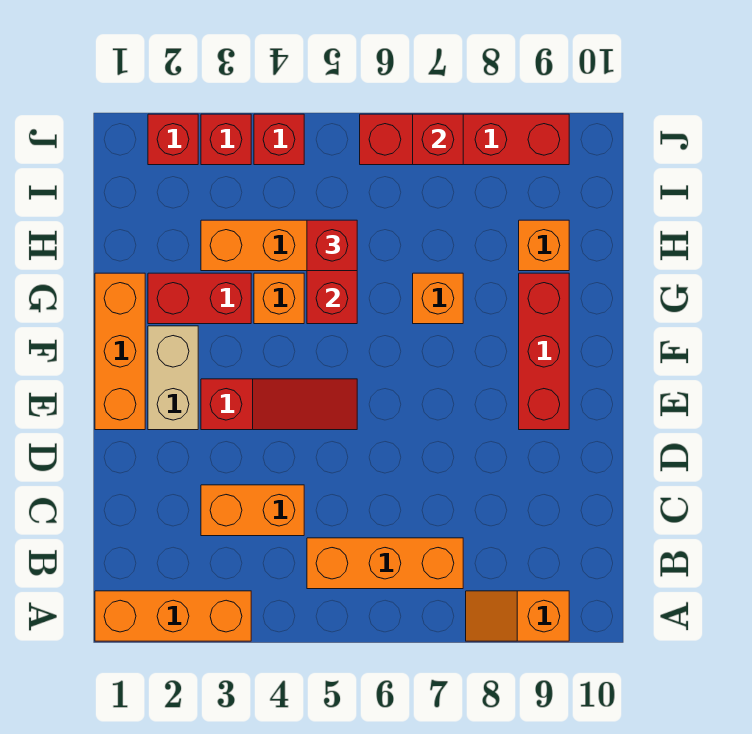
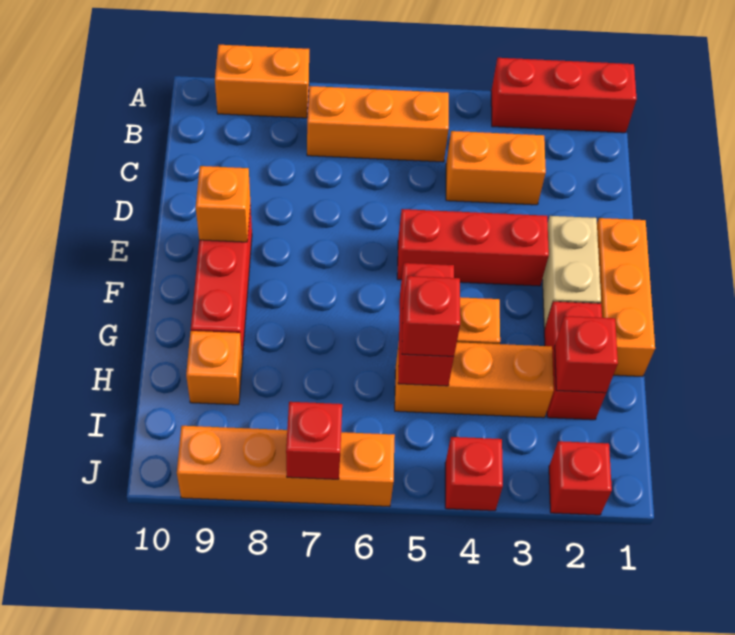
orange 1x3 brick [95,591,251,641] -> red 1x3 brick [491,58,637,133]
orange 1x2 slope [466,591,569,641] -> orange 1x2 brick [215,45,309,118]
red 1x3 slope [201,379,357,430] -> red 1x3 brick [397,209,549,286]
red 1x2 brick [148,273,251,324] -> red 1x2 brick turned to [544,302,606,420]
orange 1x1 brick [413,273,463,324] -> orange 1x1 brick moved to [196,166,250,242]
red 1x1 brick [201,114,251,165] -> red 1x1 brick moved to [555,316,618,393]
red 1x4 brick [360,114,569,165] -> orange 1x4 brick [177,426,395,507]

